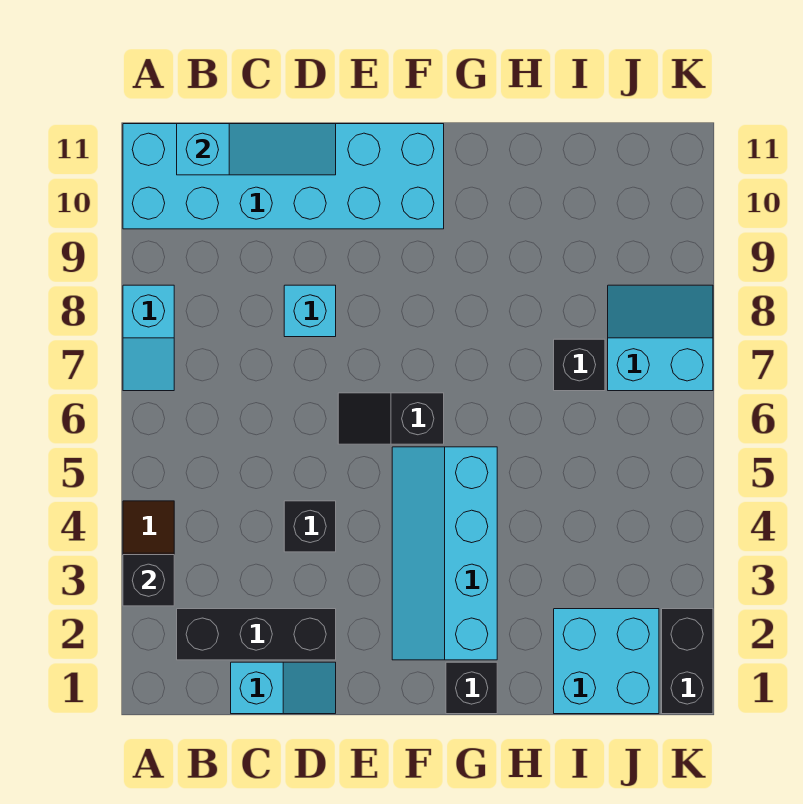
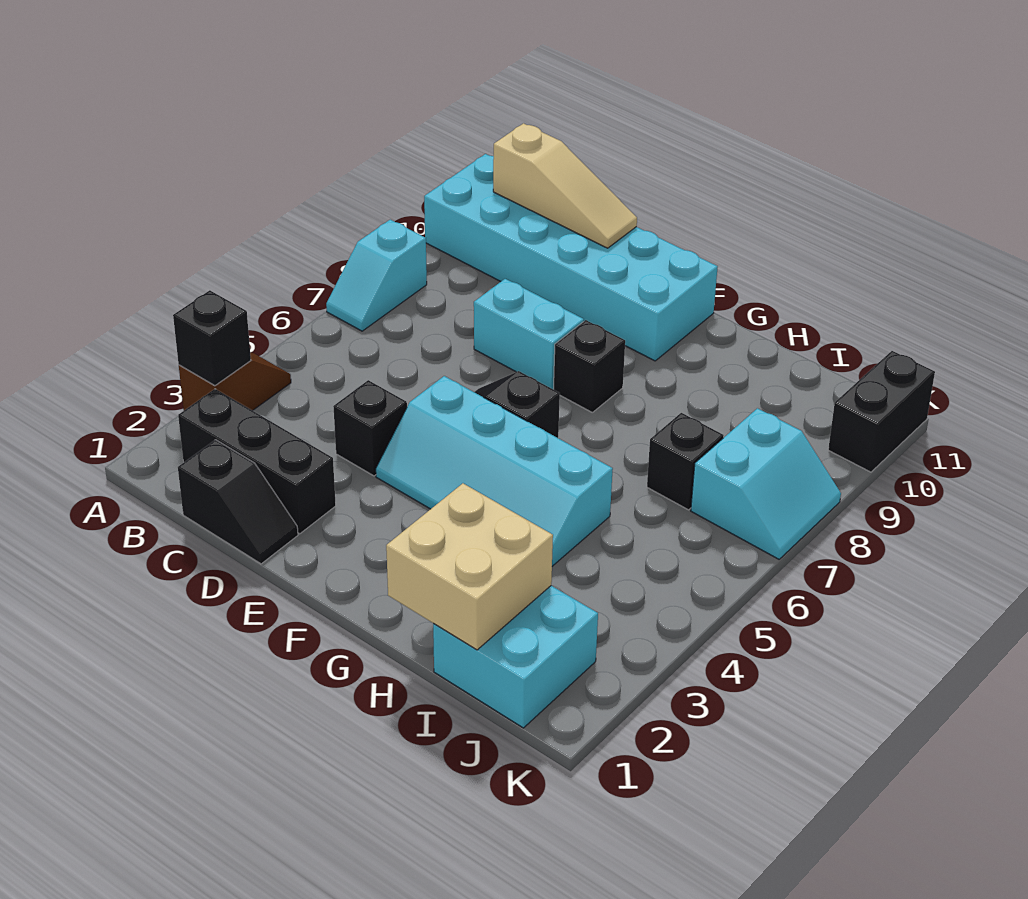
cyan 1x3 slope [177,124,336,175] -> tan 1x3 slope [493,123,637,248]
cyan 1x2 slope [231,662,336,714] -> black 1x2 slope [178,440,298,564]
cyan 1x1 brick [284,285,336,337] -> cyan 1x2 brick [474,279,584,389]
cyan 2x4 slope [392,447,497,660] -> cyan 2x4 slope turned to [376,376,613,566]
black 1x1 brick [446,662,497,714] -> black 1x1 brick moved to [554,320,625,412]
none -> tan 2x2 brick [386,483,553,650]
cyan 2x2 slope [608,285,713,391] -> cyan 2x2 slope turned to [691,408,841,559]
black 1x2 brick [662,609,713,714] -> black 1x2 brick moved to [828,351,935,472]

